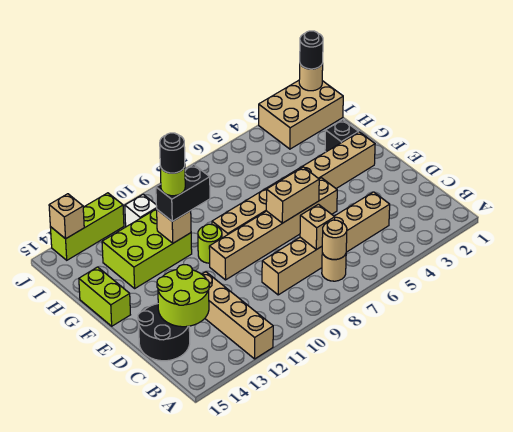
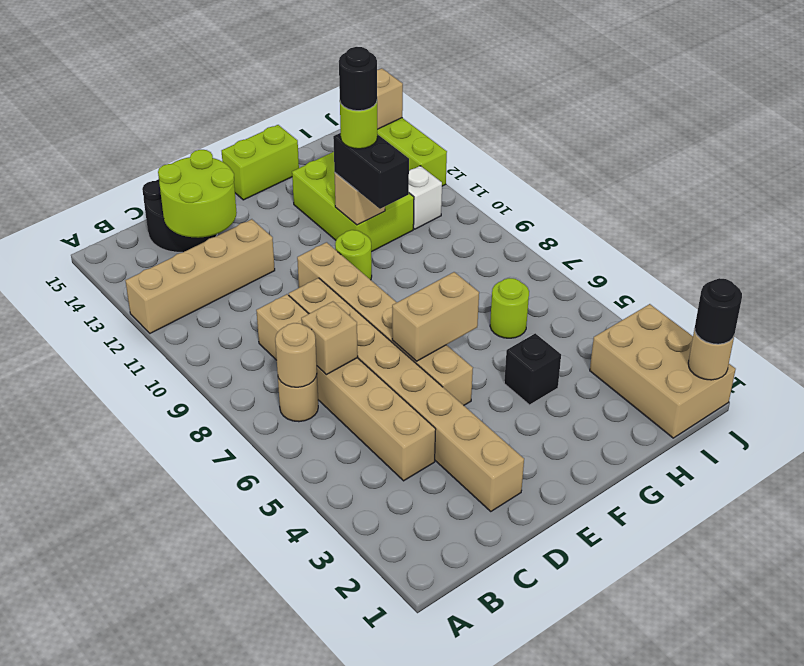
tan 1x2 brick [266,167,319,223] -> tan 1x2 brick turned to [392,272,479,361]
tan 1x8 brick [212,132,375,238] -> tan 1x8 brick moved to [289,278,524,511]
black 1x1 brick [325,120,358,152] -> black 1x1 brick moved to [504,333,561,405]
none -> lime 1x1 round brick [490,278,529,338]

